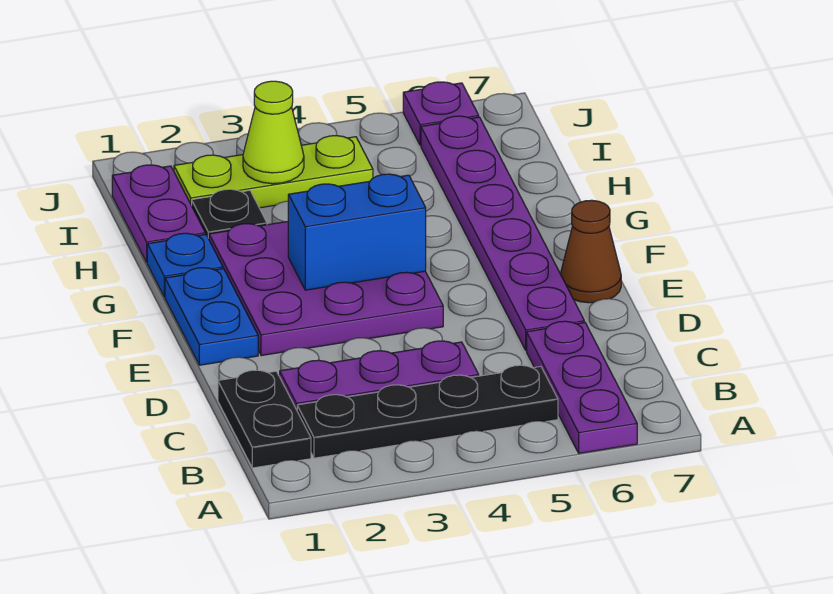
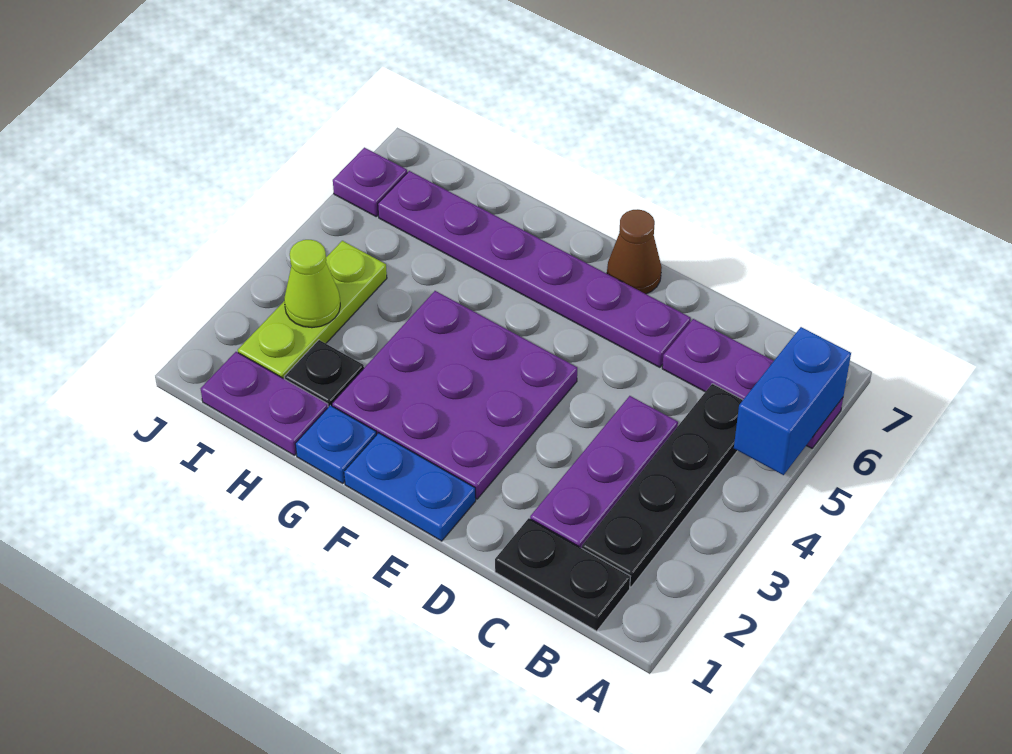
blue 1x2 brick [288,174,426,290] -> blue 1x2 brick moved to [734,327,851,475]

